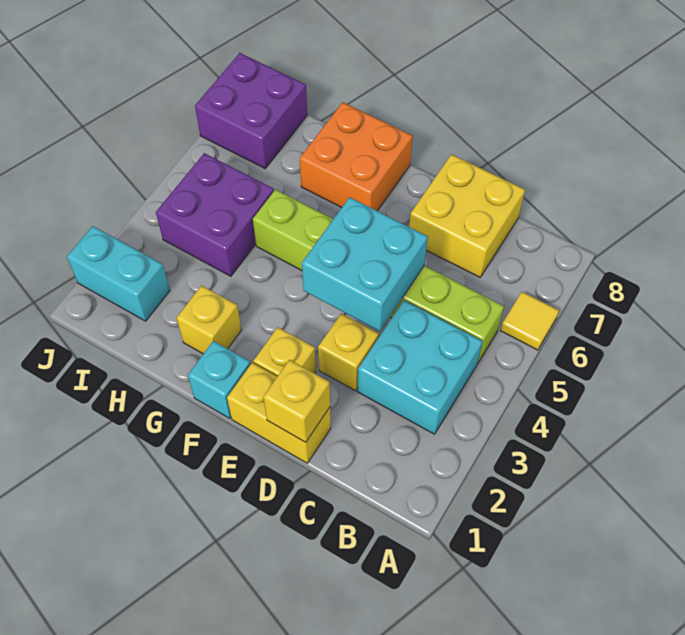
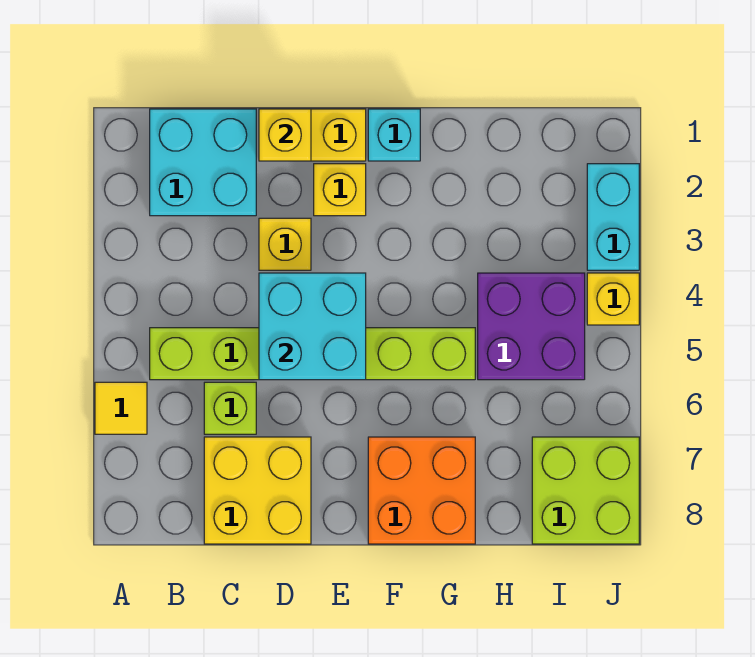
cyan 2x2 brick [357,300,483,434] -> cyan 2x2 brick moved to [150,109,256,216]
none -> lime 1x1 brick [204,382,256,434]
yellow 1x1 brick [177,286,242,354] -> yellow 1x1 brick moved to [587,273,639,325]
cyan 1x2 brick [67,226,170,321] -> cyan 1x2 brick turned to [587,164,639,270]
purple 2x2 brick [195,53,307,169] -> lime 2x2 brick [532,437,639,544]

